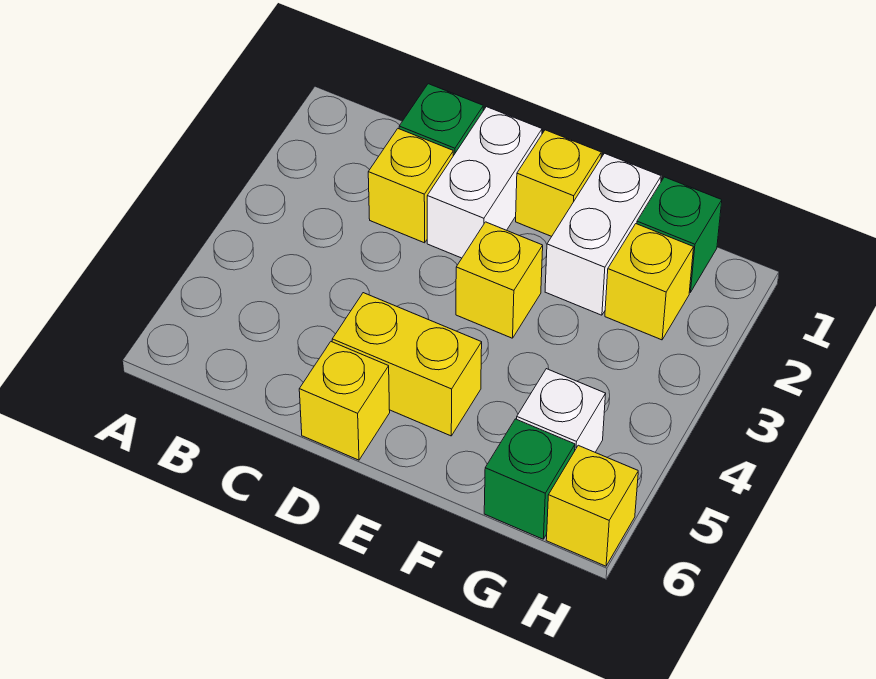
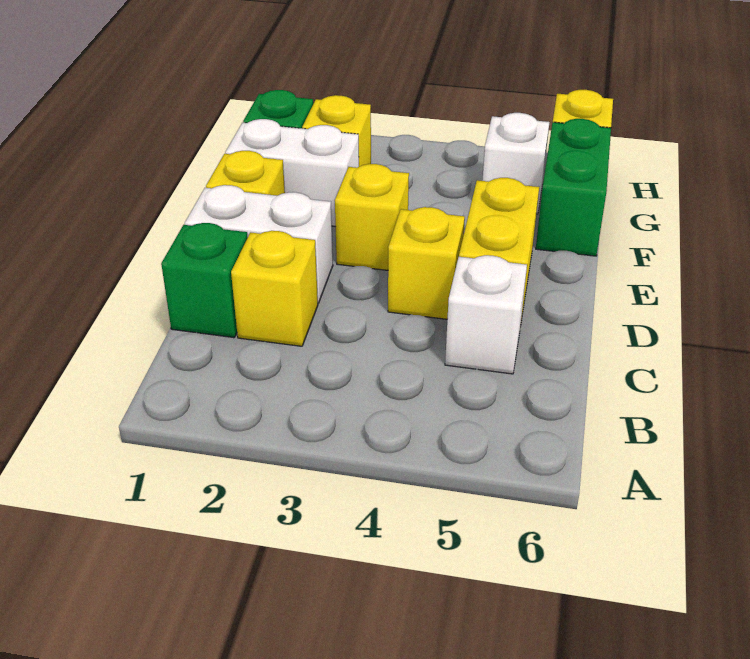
none -> white 1x1 brick [445,255,527,374]
yellow 1x1 brick [299,342,390,460] -> yellow 1x1 brick moved to [388,207,465,319]
green 1x1 brick [484,419,575,539] -> green 1x2 brick [536,119,611,256]

